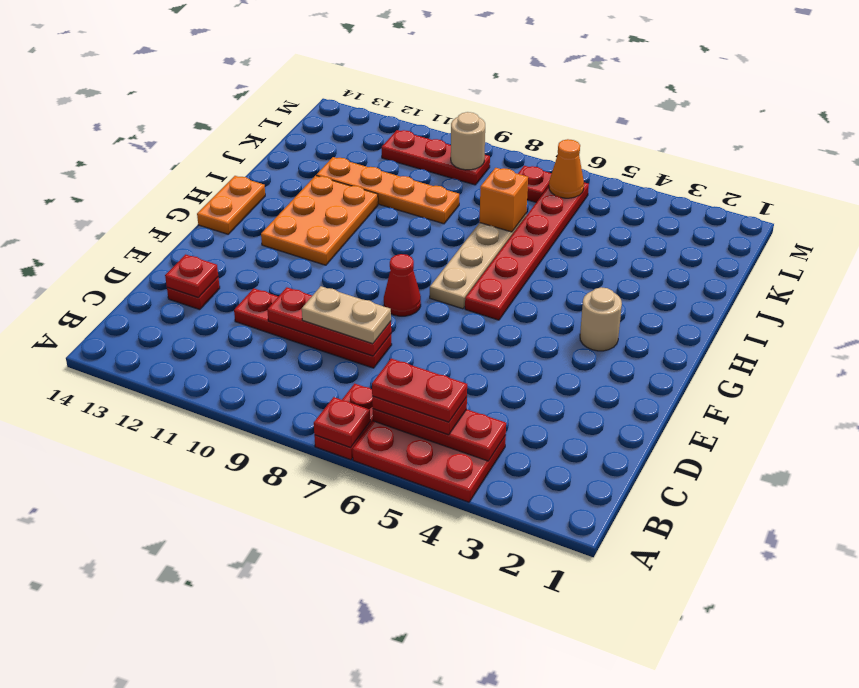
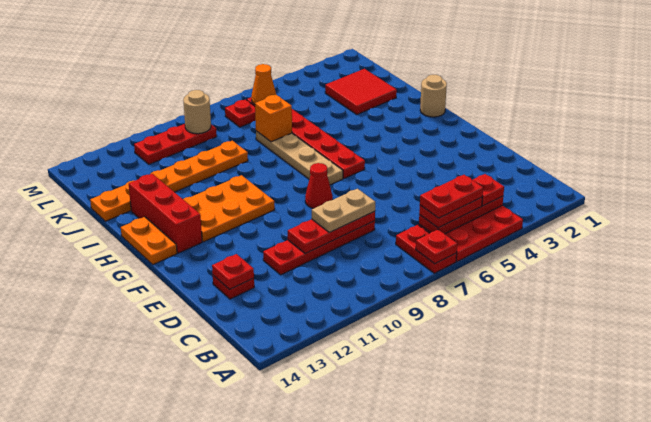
none -> red 1x1 plate [473,174,504,206]
tan 1x1 round brick [580,287,622,351] -> tan 1x1 round brick moved to [420,75,447,117]
orange 2x3 plate [261,176,378,265] -> orange 2x3 plate turned to [183,175,275,242]
none -> red 1x3 brick [129,174,202,253]
none -> red 2x2 tile [325,69,397,114]
orange 1x4 plate [316,157,459,224] -> orange 1x6 plate [90,141,248,221]

